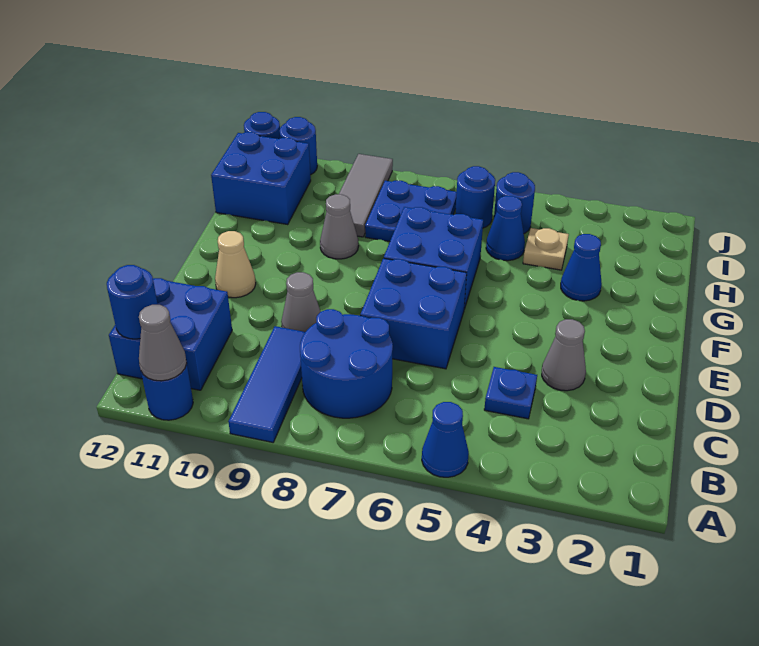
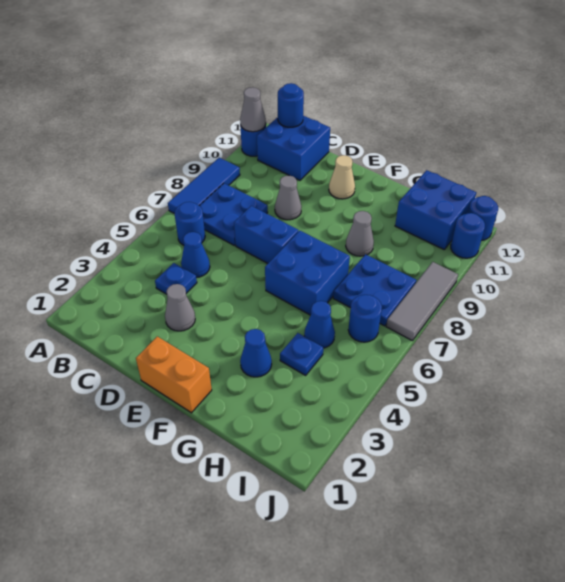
blue 1x1 cone [422,402,469,477] -> blue 1x1 cone moved to [181,232,210,278]
blue 1x3 tile [228,326,305,442] -> blue 1x3 tile turned to [168,158,240,213]
blue 2x2 round brick [300,309,393,418] -> blue 2x2 plate [199,183,268,245]
blue 2x2 brick [360,258,467,369] -> blue 1x2 brick [234,206,298,263]
none -> orange 1x2 brick [136,336,212,413]
tan 1x1 plate [523,228,569,270] -> blue 1x1 plate [280,333,323,375]
grey 1x3 tile [339,154,393,237] -> grey 1x3 tile turned to [386,262,458,340]
blue 1x1 round brick [494,172,535,234] -> blue 1x1 round brick moved to [174,202,205,245]

